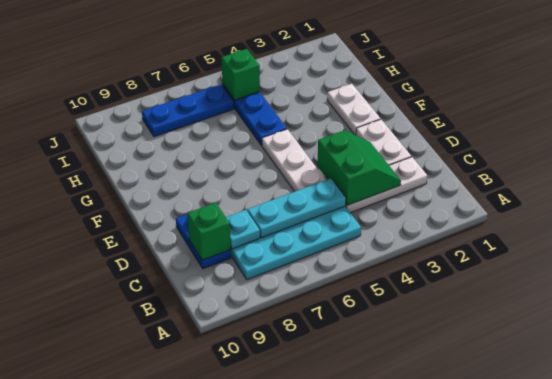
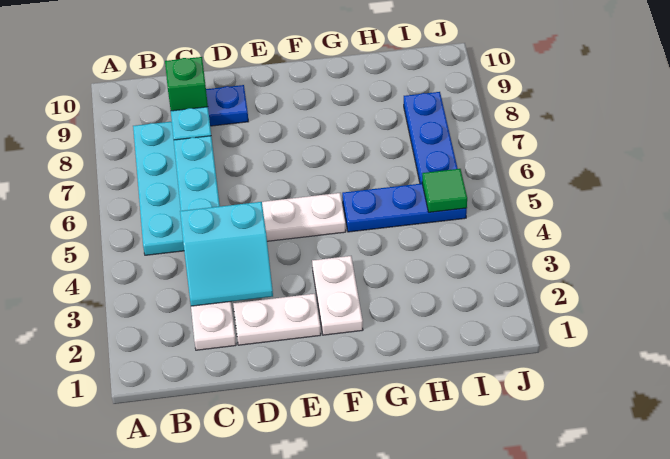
green 2x2 slope [317,130,401,205] -> cyan 2x2 slope [180,202,273,306]
white 1x2 plate [327,84,381,135] -> white 1x2 plate turned to [312,256,363,335]
green 1x1 brick [222,49,260,100] -> green 1x1 tile [422,169,467,212]

